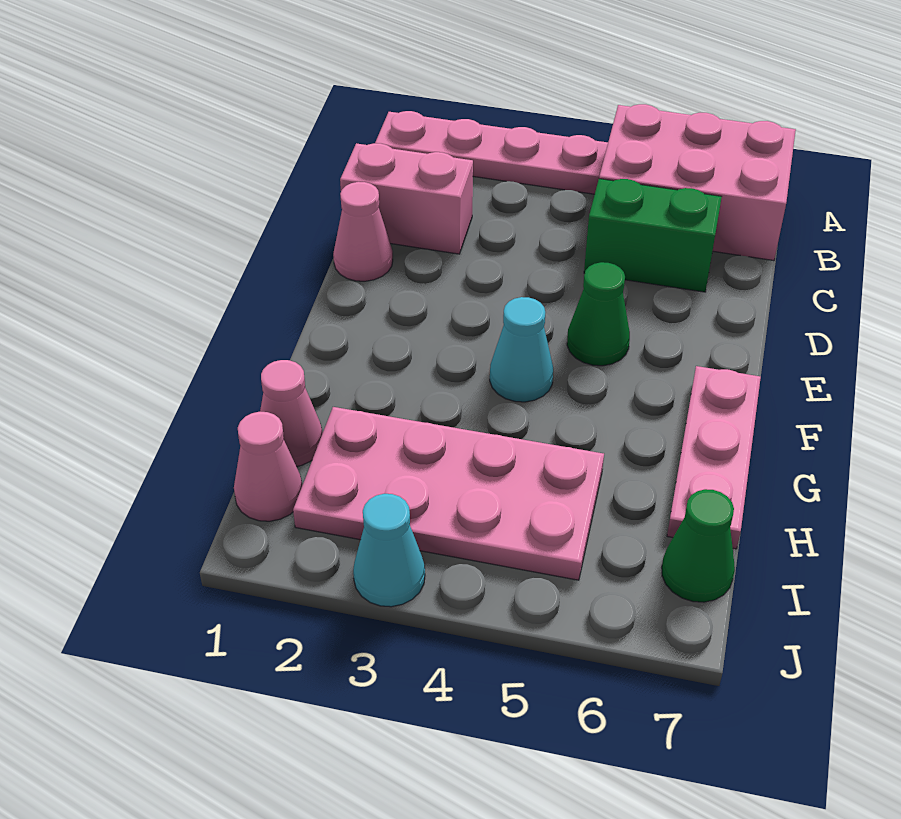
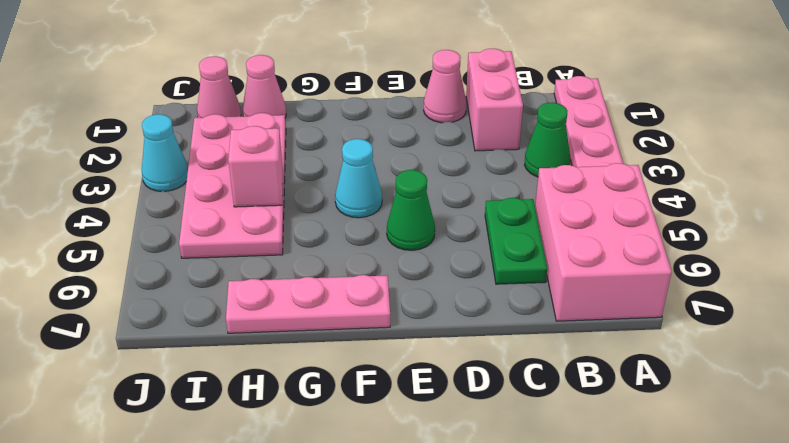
green 1x2 brick [584,179,722,292] -> green 1x2 plate [485,198,548,284]
none -> pink 1x1 brick [228,126,283,207]
green 1x1 cone [662,489,735,602] -> green 1x1 cone moved to [525,103,570,177]

